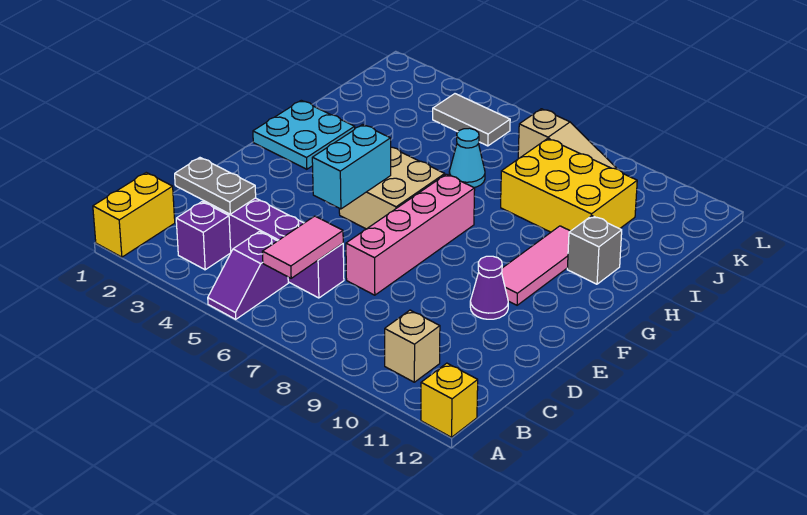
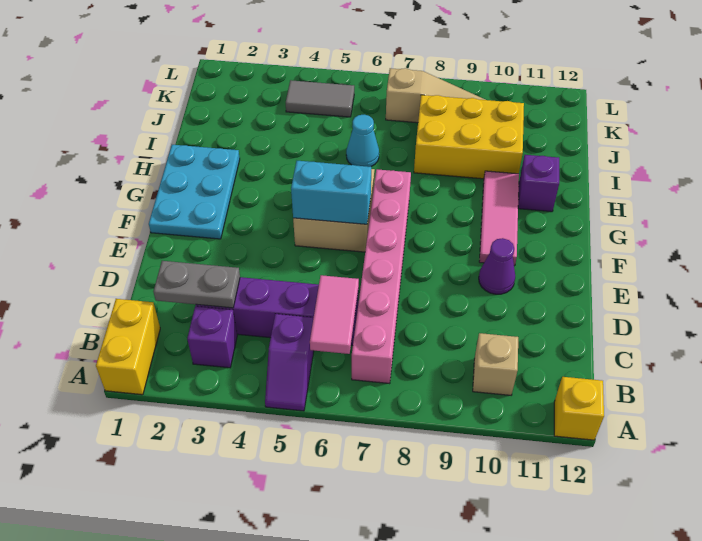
pink 1x4 brick [346,174,475,295] -> pink 1x6 brick [352,169,411,384]
cyan 1x2 brick [312,125,391,209] -> cyan 1x2 brick turned to [291,161,371,224]
cyan 2x2 plate [253,100,355,169] -> cyan 2x3 plate [149,145,240,239]
grey 1x1 brick [567,216,622,284] -> purple 1x1 brick [518,155,559,212]

